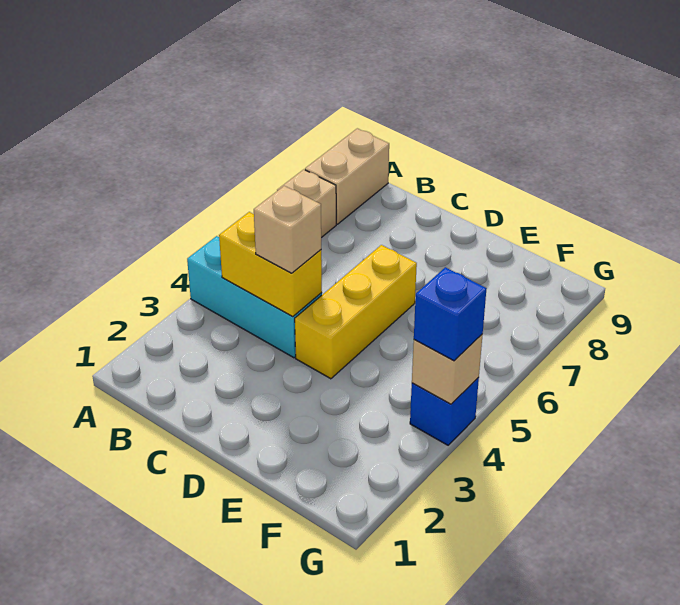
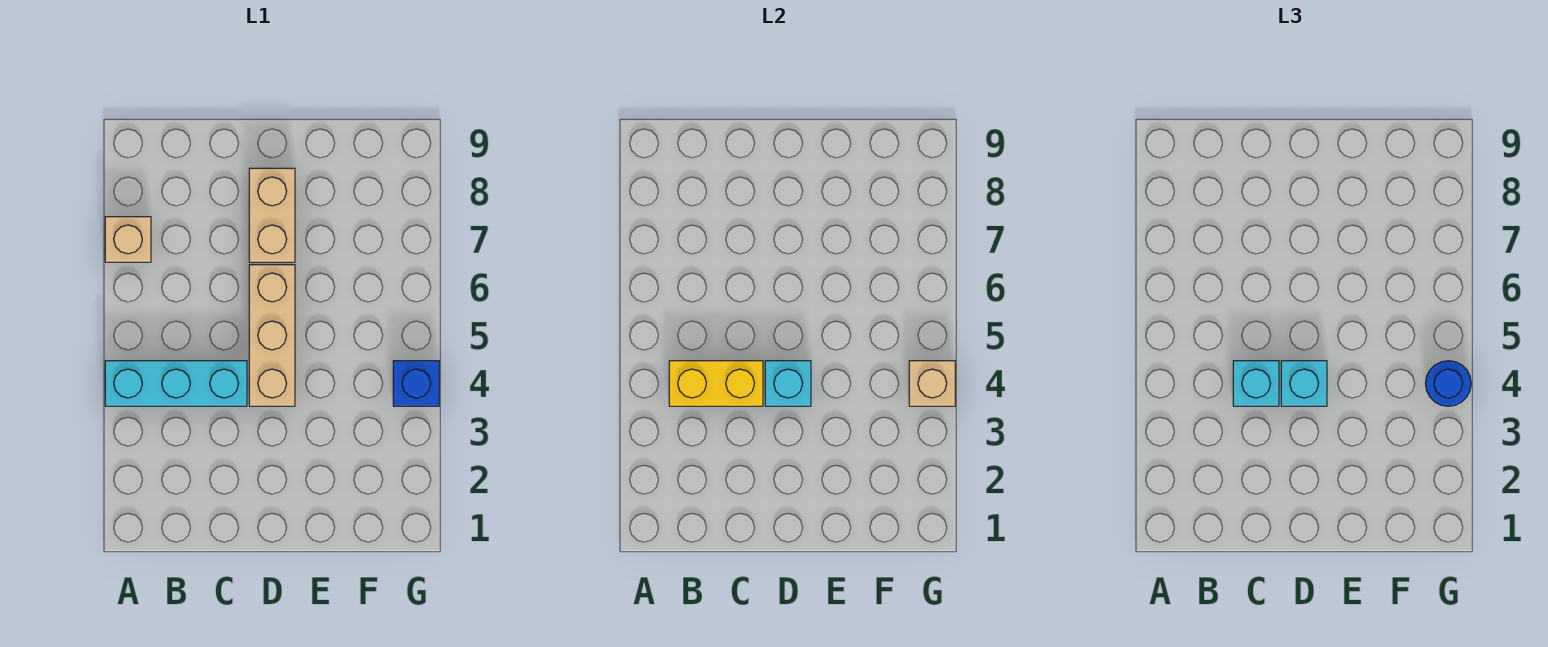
tan 1x2 brick [305,128,389,224] -> tan 1x2 brick moved to [249,168,295,262]
tan 1x1 brick [254,186,321,273] -> cyan 1x1 brick [1233,361,1279,406]
yellow 1x3 brick [295,245,417,379] -> tan 1x3 brick [249,265,295,406]
none -> cyan 1x1 brick [765,361,811,406]
none -> cyan 1x1 brick [1281,361,1327,406]
blue 1x1 brick [414,267,487,361] -> blue 1x1 round brick [1425,361,1471,406]

